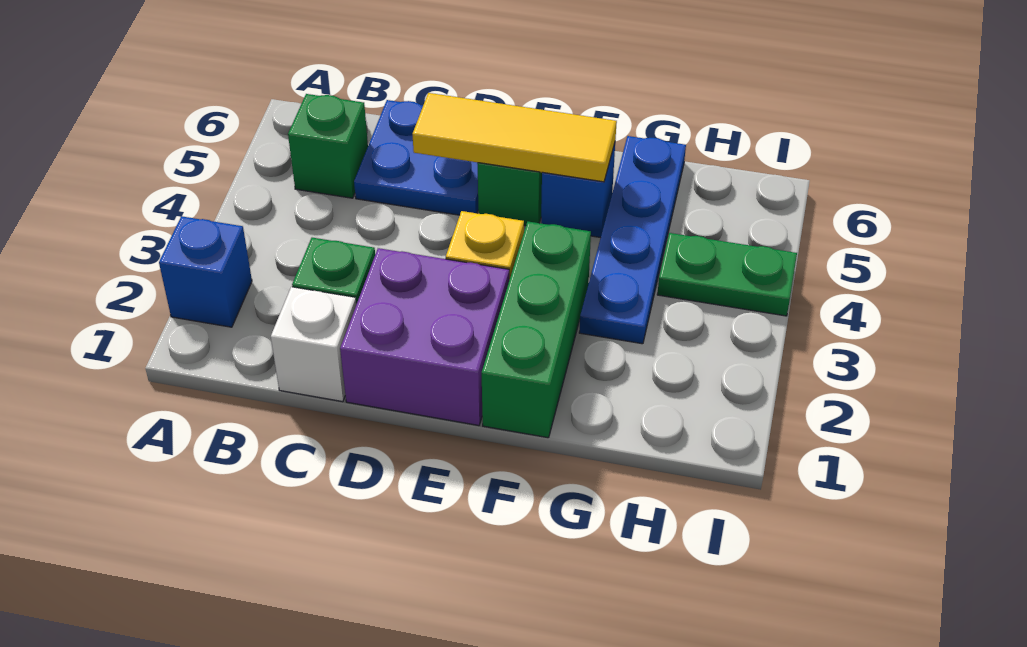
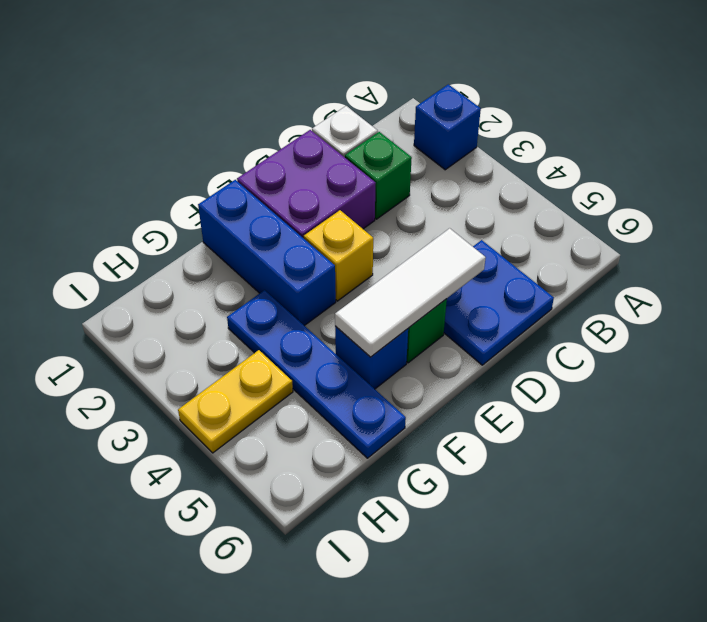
green 1x1 brick [288,94,368,198] -> none
yellow 1x3 tile [413,93,617,182] -> white 1x3 tile [335,228,486,357]
green 1x3 brick [482,222,591,438] -> blue 1x3 brick [198,180,336,326]
green 1x2 plate [657,233,797,316] -> yellow 1x2 plate [178,350,293,453]

